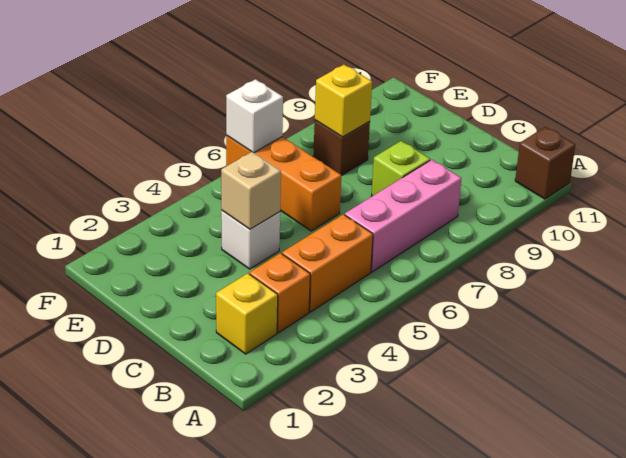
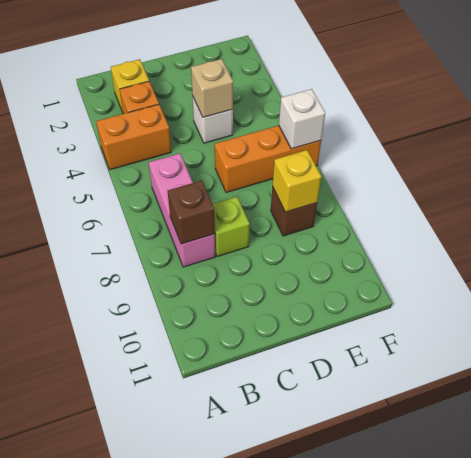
brown 1x1 brick [515,127,575,199] -> brown 1x1 brick moved to [168,181,215,244]
orange 1x2 brick [282,214,373,312] -> orange 1x2 brick turned to [96,104,171,170]

